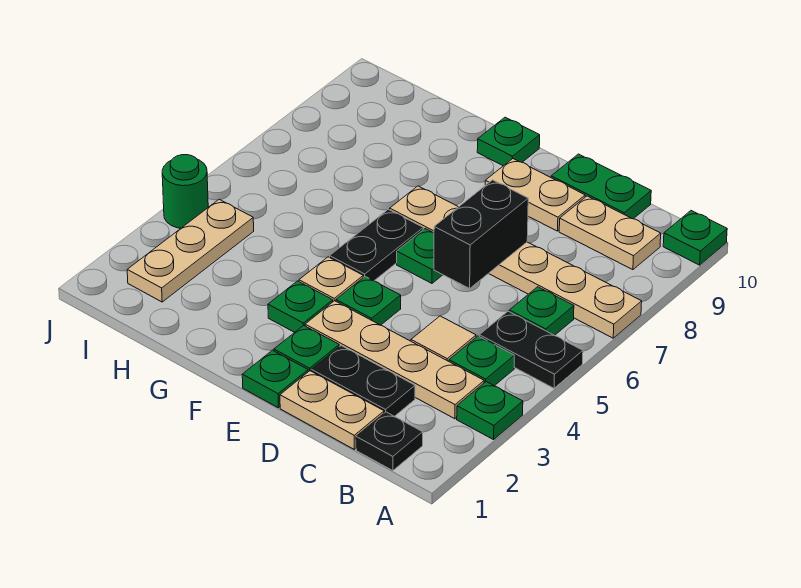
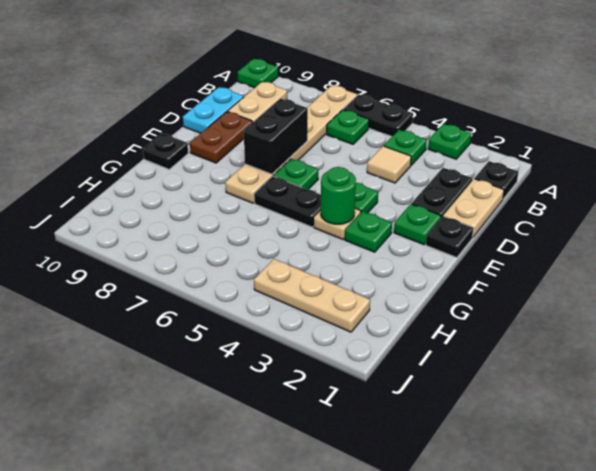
black 1x2 plate [479,311,583,388] -> black 1x2 plate turned to [343,95,413,136]
tan 1x4 plate [305,301,484,419] -> none
green 1x2 plate [551,154,651,219] -> cyan 1x2 plate [183,87,244,133]
black 1x2 brick [434,180,528,289] -> black 1x2 brick turned to [244,99,308,174]
tan 1x2 plate [485,159,585,231] -> brown 1x2 plate [190,112,252,163]
green 1x1 plate [242,350,308,408] -> black 1x1 plate [426,216,474,258]
green 1x1 plate [477,117,540,166] -> black 1x1 plate [143,133,188,169]
green 1x1 round brick [162,155,208,228] -> green 1x1 round brick moved to [321,167,356,224]

